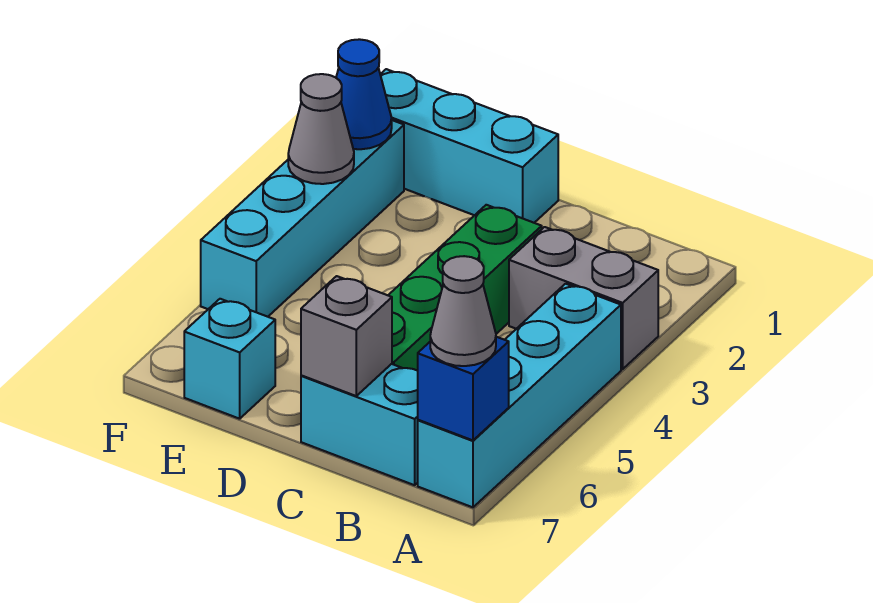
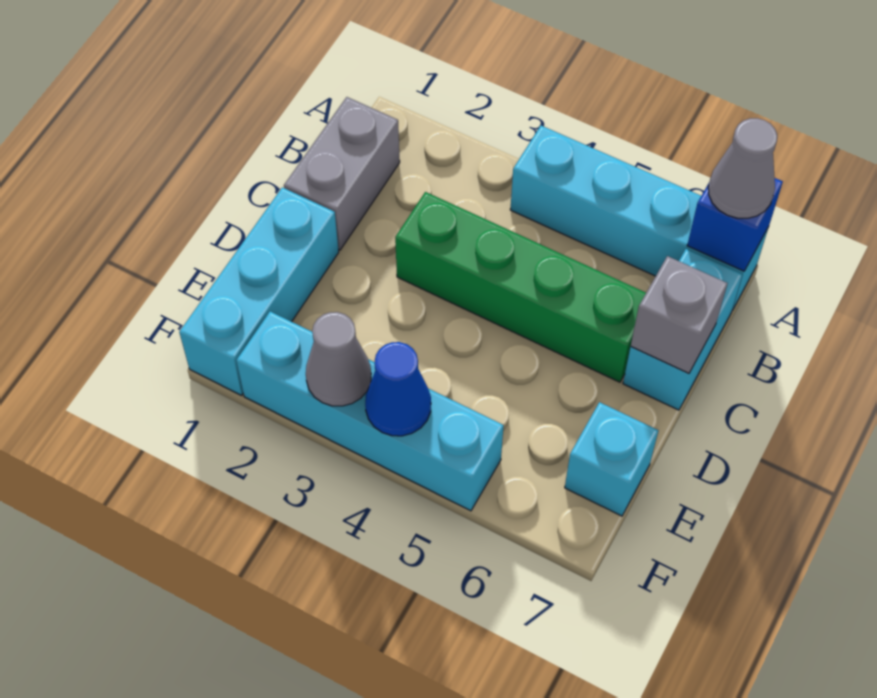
grey 1x2 brick [509,227,658,369] -> grey 1x2 brick moved to [284,97,400,250]
blue 1x1 cone [336,39,392,149] -> blue 1x1 cone moved to [365,342,431,436]

